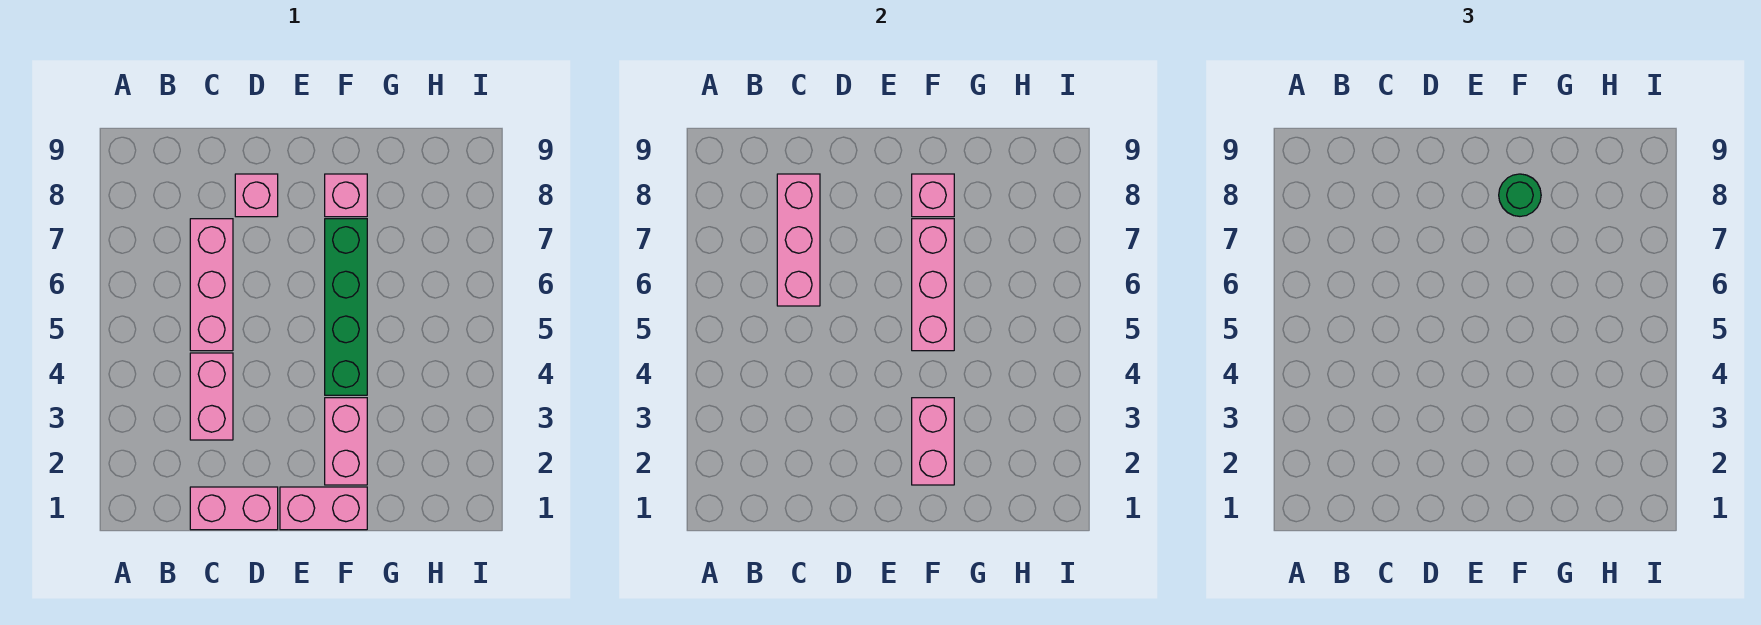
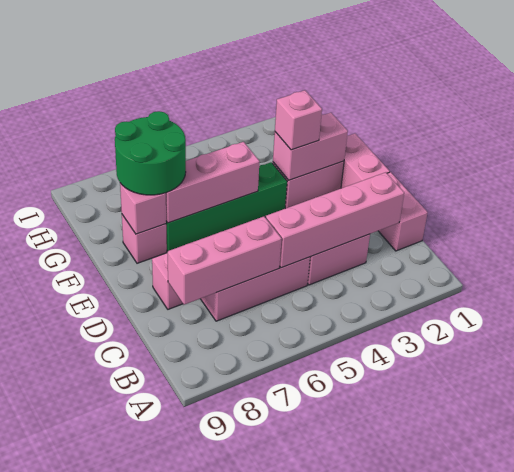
none -> pink 1x4 brick [265,172,404,268]
none -> pink 1x1 brick [275,90,322,150]
green 1x1 round brick [1499,174,1541,216] -> green 2x2 round brick [115,111,186,195]

